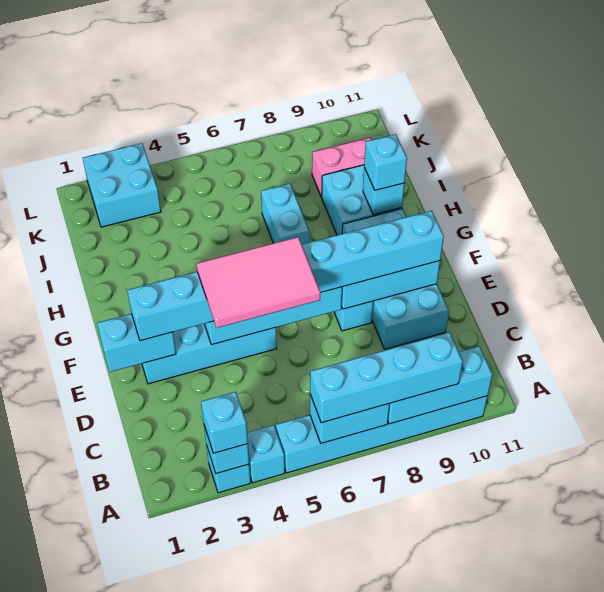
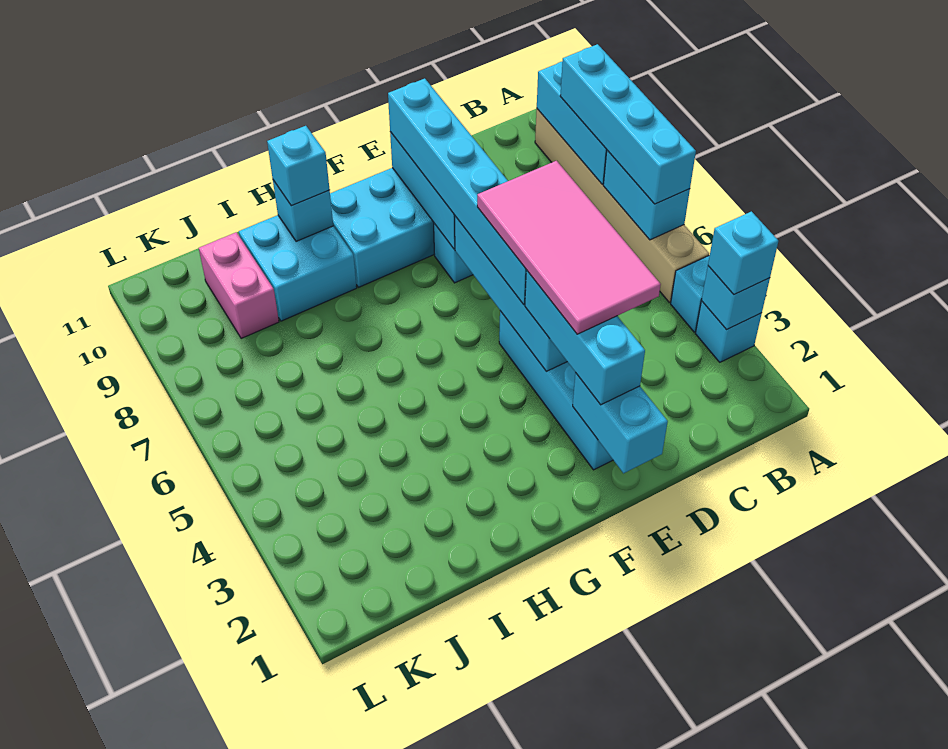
cyan 1x6 brick [276,396,488,473] -> tan 1x6 brick [535,109,709,303]
pink 2x3 tile [197,237,321,328] -> pink 2x4 tile [477,161,661,334]
cyan 1x2 brick [261,184,310,244] -> none
cyan 2x2 brick [83,143,161,227] -> none

